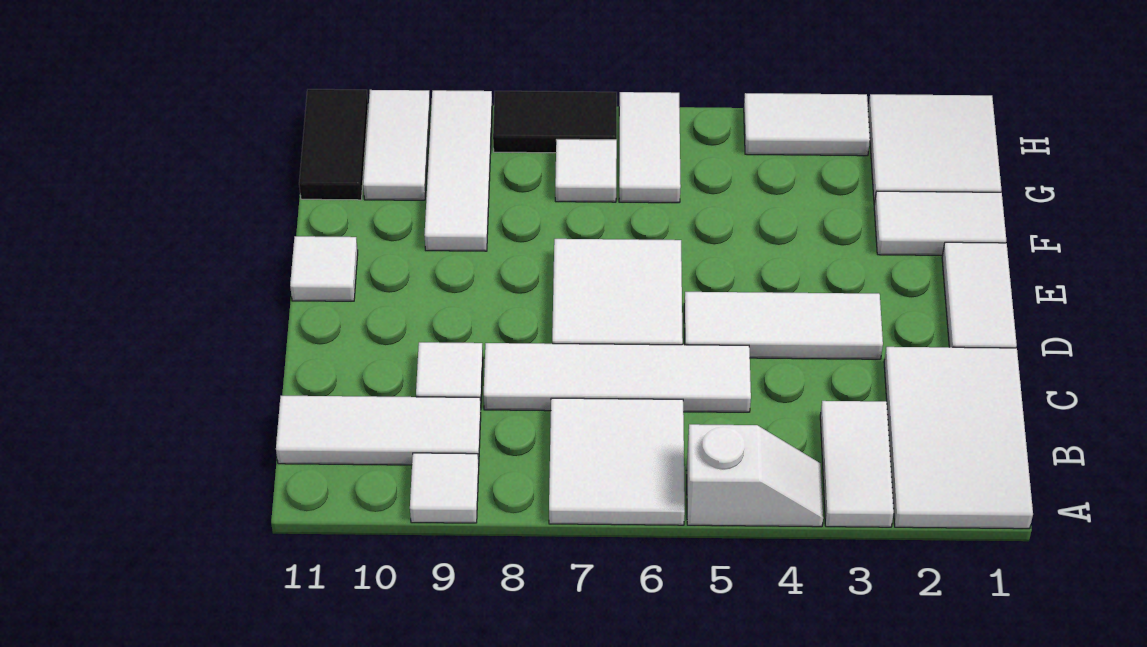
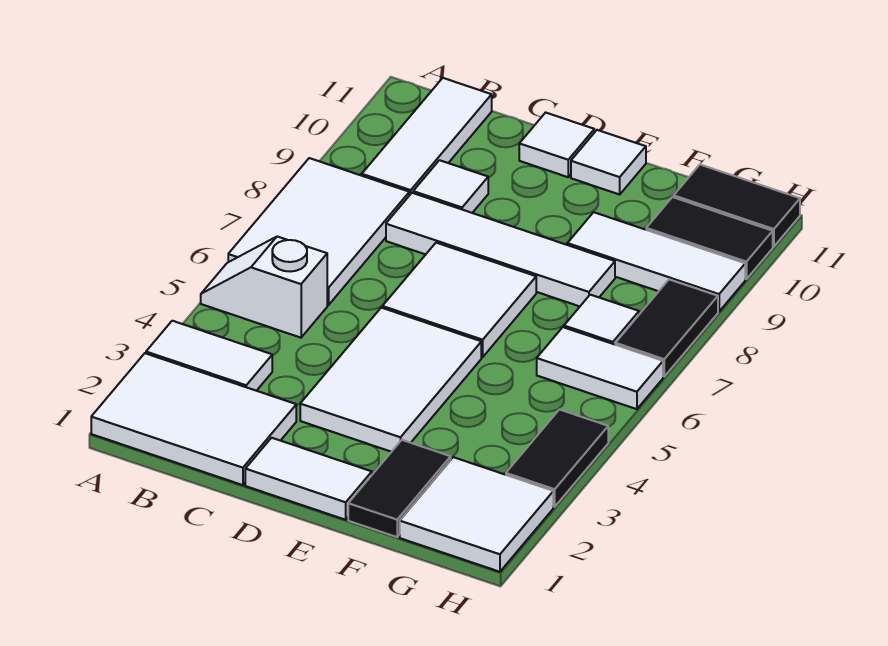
white 1x2 slope [687,424,823,527] -> white 1x2 slope turned to [201,237,327,338]
white 2x2 tile [549,398,685,525] -> white 2x3 tile [228,158,409,305]
white 1x1 tile [410,453,479,523] -> white 1x1 tile moved to [519,113,594,177]
white 1x4 tile [484,343,751,412] -> white 1x4 tile turned to [386,193,615,306]
white 1x3 tile [684,292,883,359] -> white 2x3 tile [300,308,481,452]
white 1x2 tile [874,191,1006,255] -> black 1x2 tile [348,440,451,537]
white 1x2 tile [363,90,430,200] -> black 1x2 tile [646,197,773,279]
white 1x2 tile [744,93,870,156] -> black 1x2 tile [506,410,608,507]

